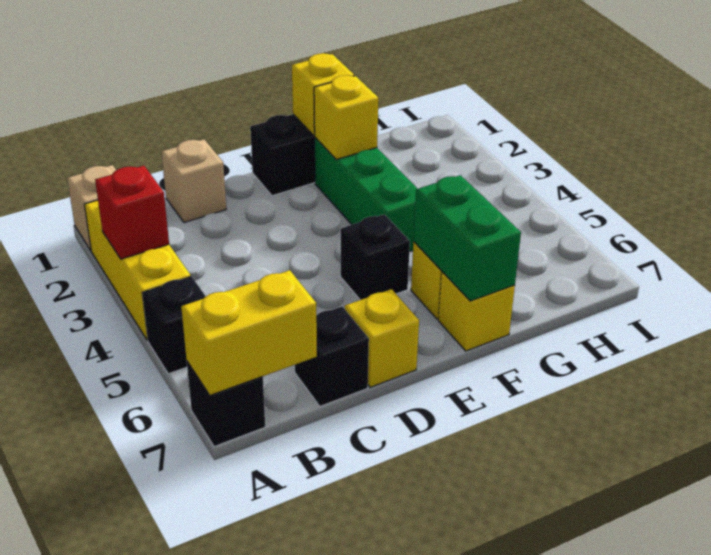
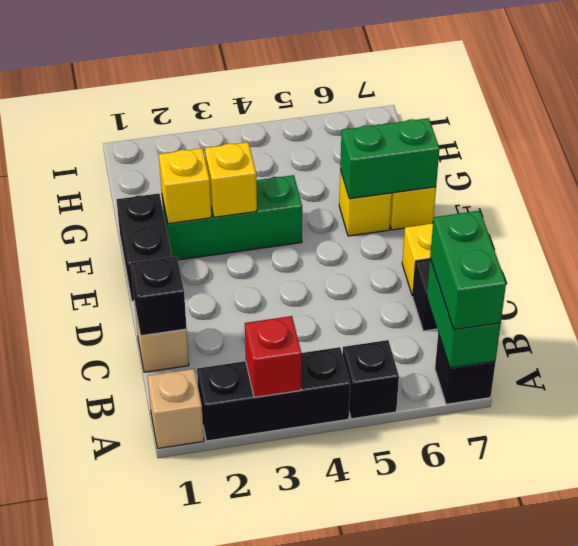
yellow 1x3 brick [84,200,191,340] -> black 1x3 brick [197,347,350,441]
yellow 1x2 brick [181,270,317,395] -> green 1x2 brick [427,259,501,368]
none -> green 1x2 brick [430,211,506,330]
black 1x1 brick [341,214,410,300] -> black 1x1 brick moved to [131,256,187,336]
yellow 1x1 brick [292,53,354,135] -> yellow 1x1 brick moved to [205,142,257,217]

